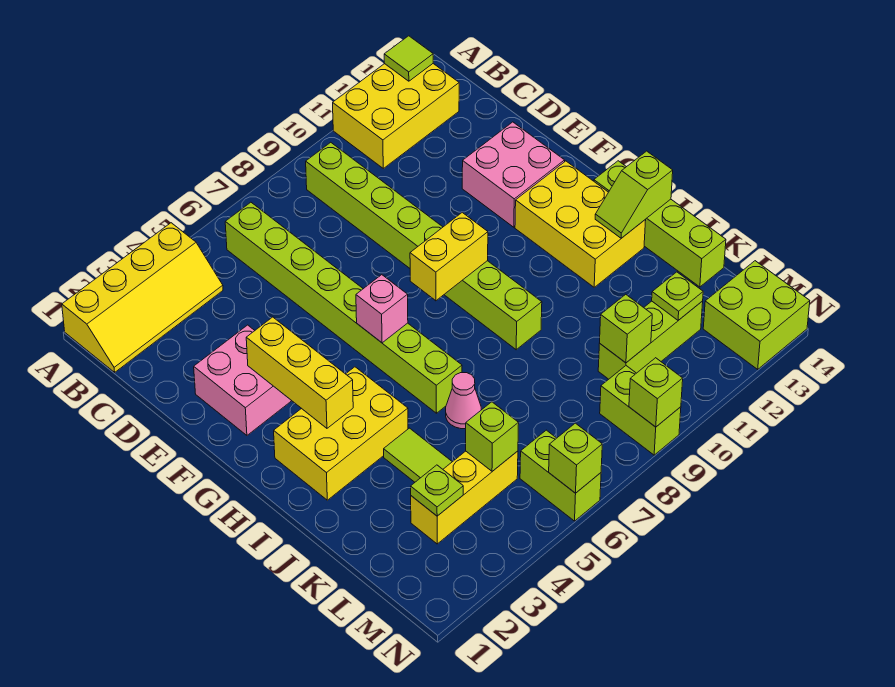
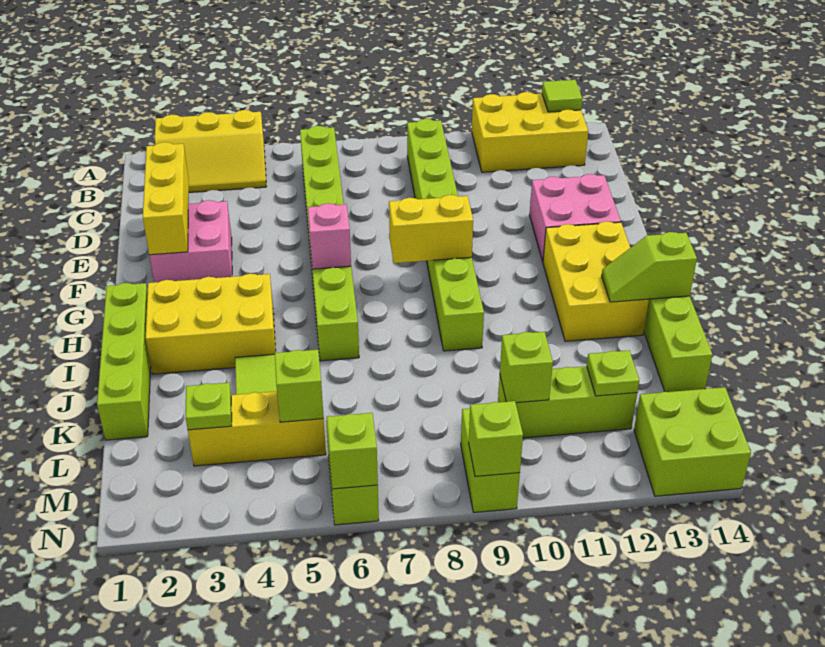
yellow 2x4 slope [62,223,223,372] -> yellow 2x3 slope [155,110,266,192]
yellow 1x3 brick [246,317,353,428] -> yellow 1x3 brick moved to [143,142,189,255]
none -> lime 1x4 brick [97,283,151,440]
pink 1x1 cone [446,373,481,429] -> none

